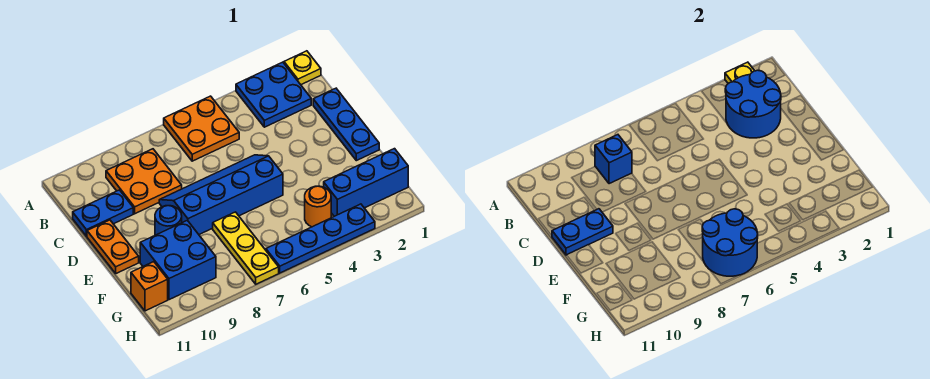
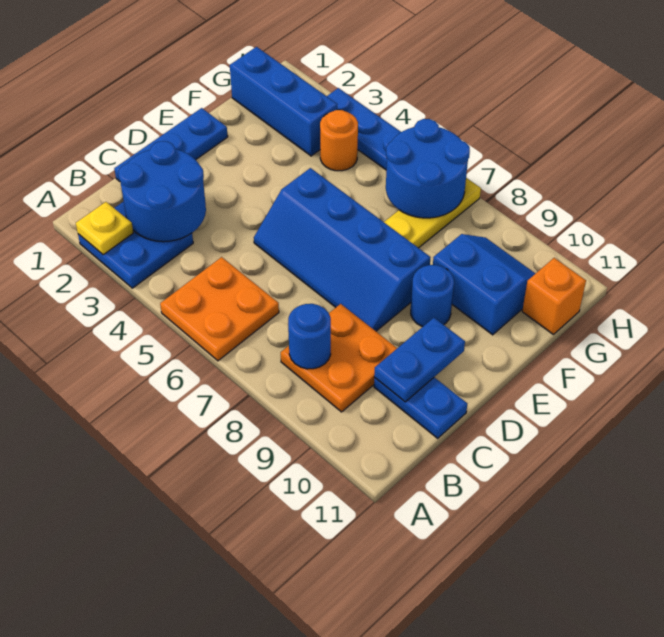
yellow 1x1 plate [284,51,321,85] -> none
blue 1x1 brick [595,135,632,184] -> blue 1x1 round brick [288,304,331,369]
blue 1x2 plate [552,209,613,255] -> blue 1x2 plate turned to [374,318,465,402]
orange 1x2 plate [87,220,139,273] -> none
blue 2x2 brick [140,220,216,300] -> blue 2x2 slope [433,234,536,335]

